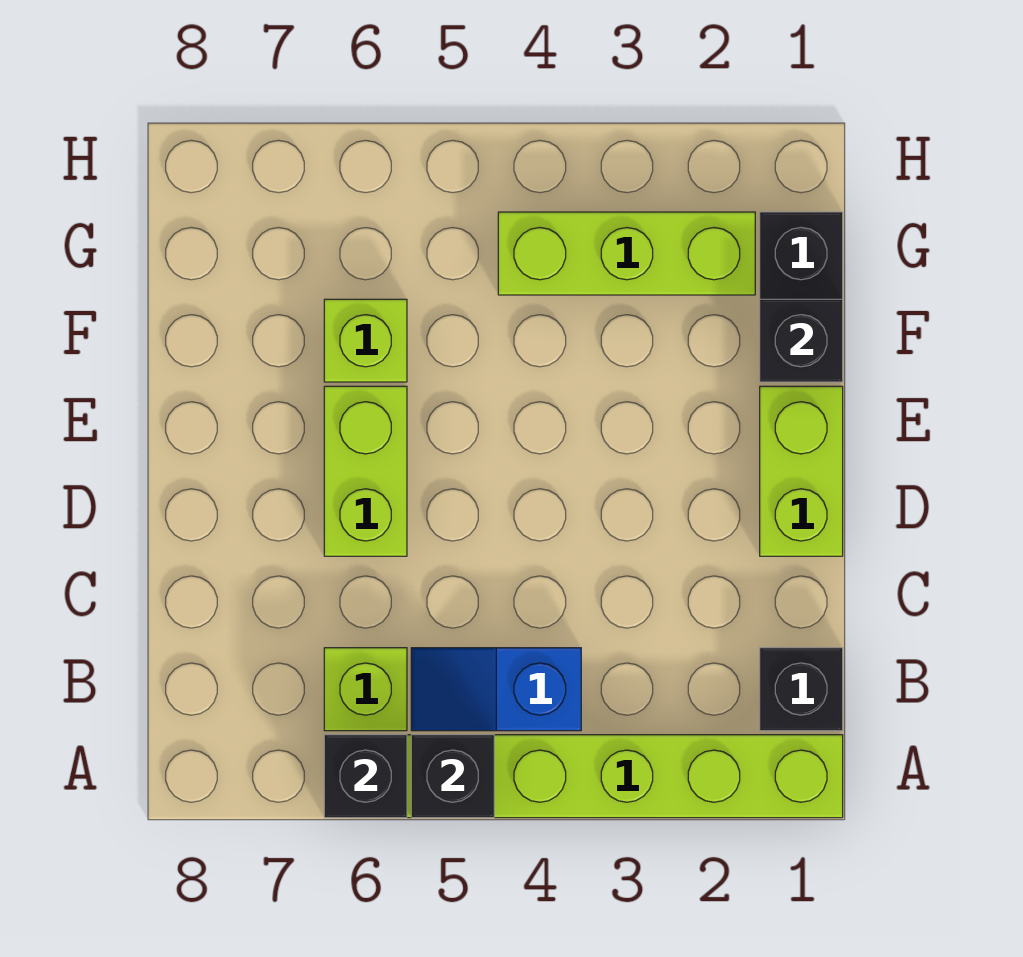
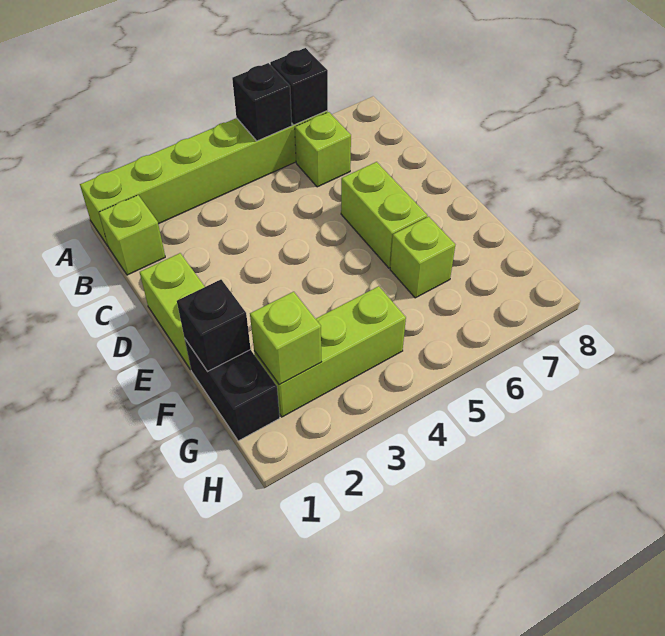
black 1x1 brick [760,648,843,731] -> lime 1x1 brick [99,195,165,275]
blue 1x2 slope [411,648,581,731] -> none
none -> lime 1x1 brick [250,292,322,385]

